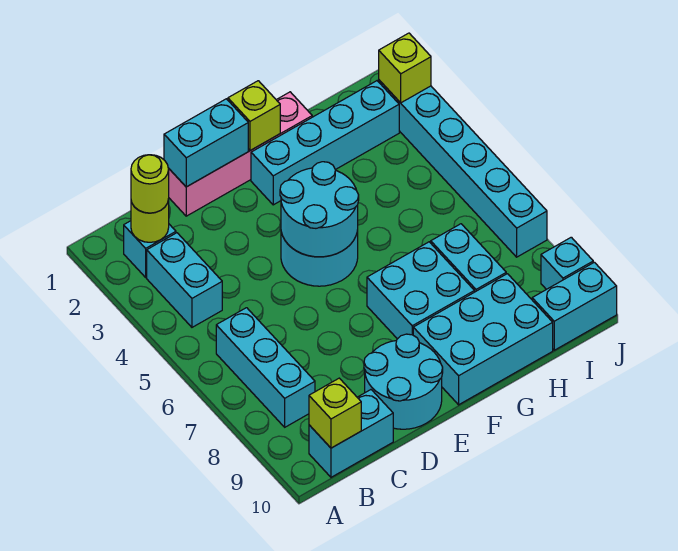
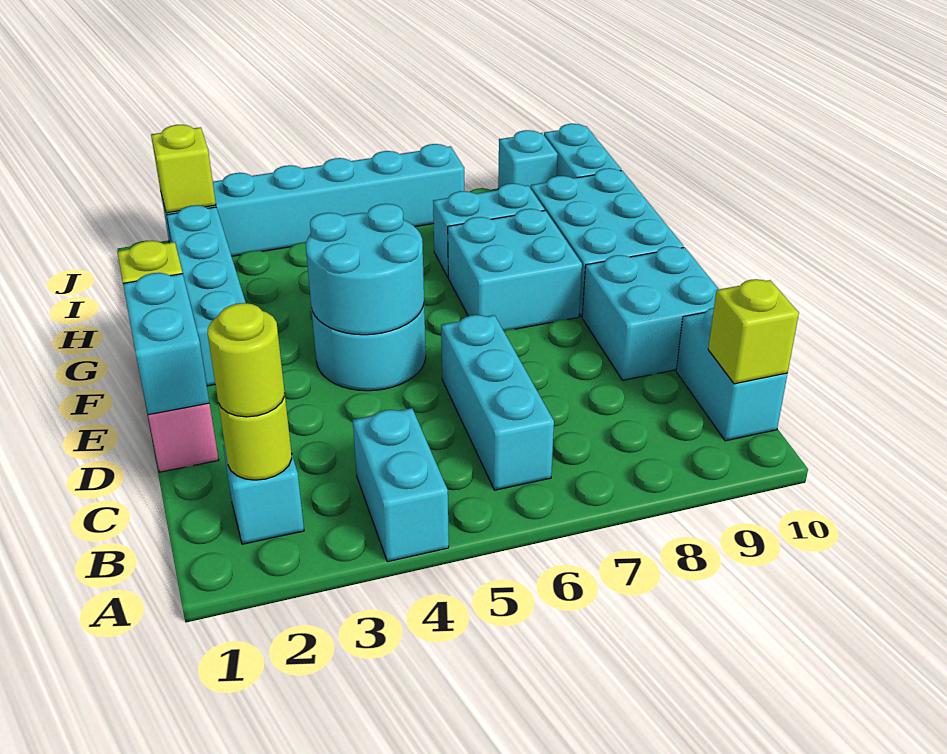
cyan 1x2 brick [147,233,222,327] -> cyan 1x2 brick turned to [353,408,449,562]
cyan 1x3 brick [216,308,315,427] -> cyan 1x3 brick turned to [441,315,554,490]
cyan 2x2 round brick [364,334,443,429] -> cyan 2x2 brick [582,246,719,380]

